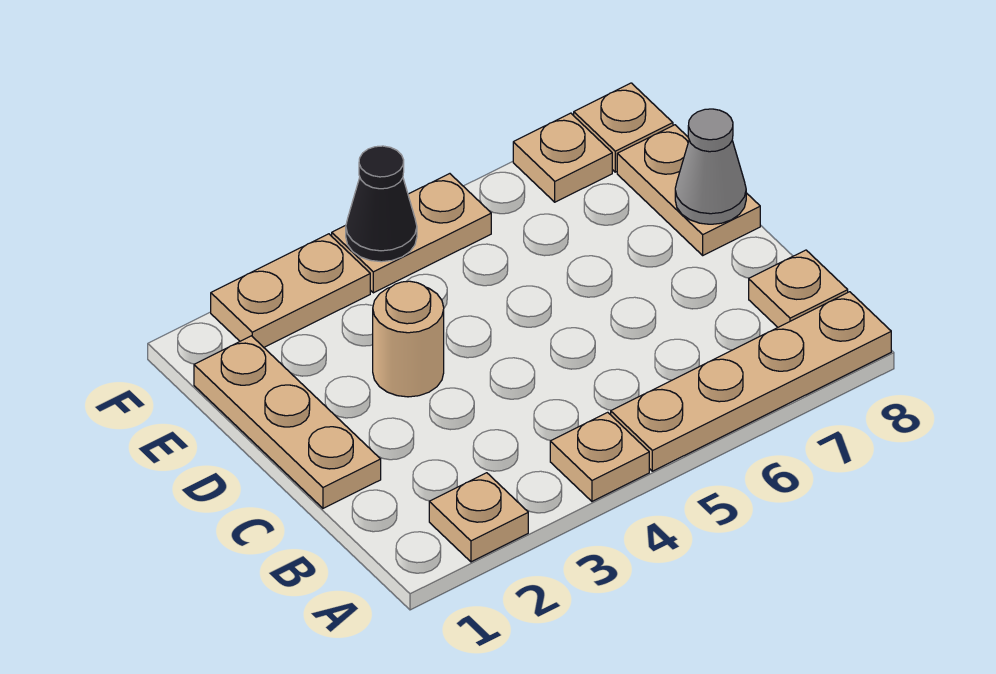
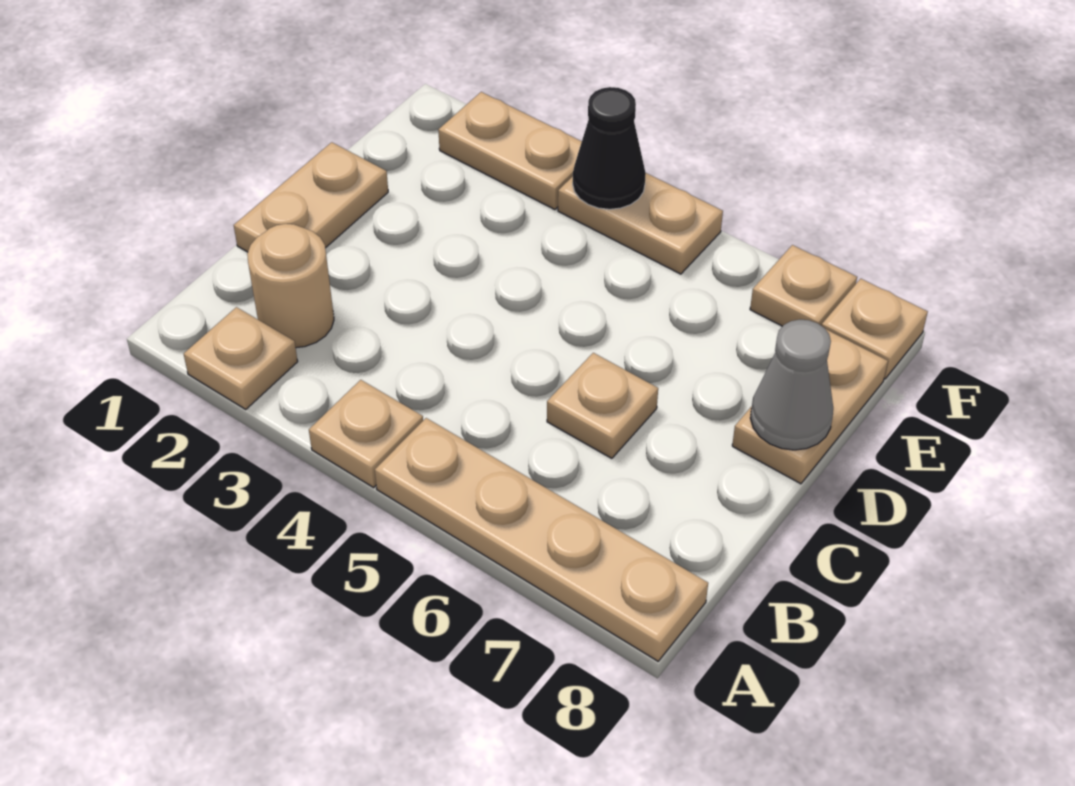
tan 1x1 plate [749,250,848,327] -> tan 1x1 plate moved to [547,353,658,458]
tan 1x3 plate [194,336,381,508] -> tan 1x2 plate [234,142,388,252]
tan 1x1 round brick [373,281,444,397] -> tan 1x1 round brick moved to [247,224,334,348]

